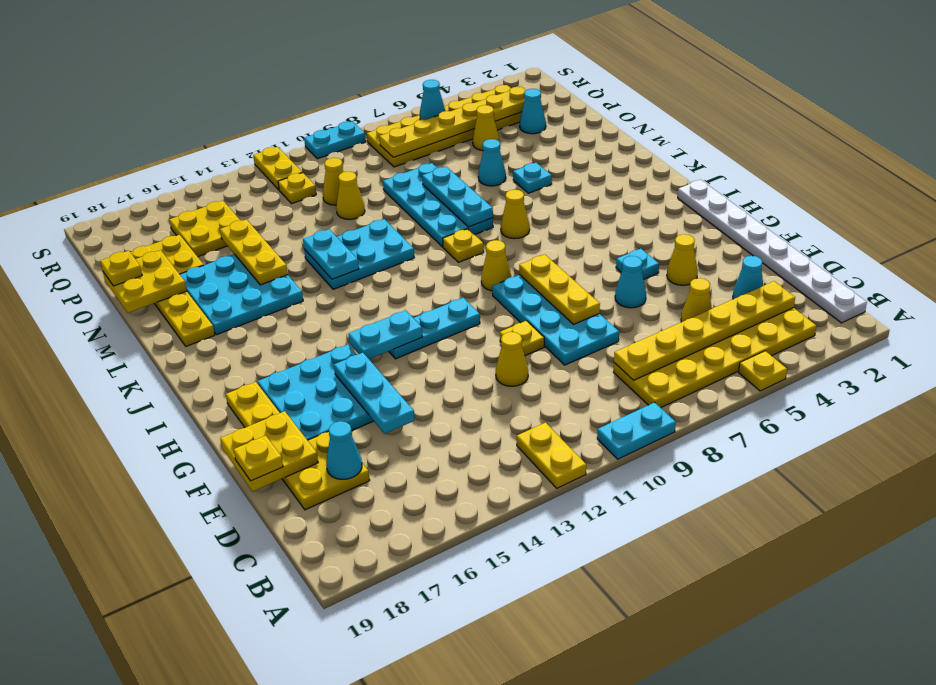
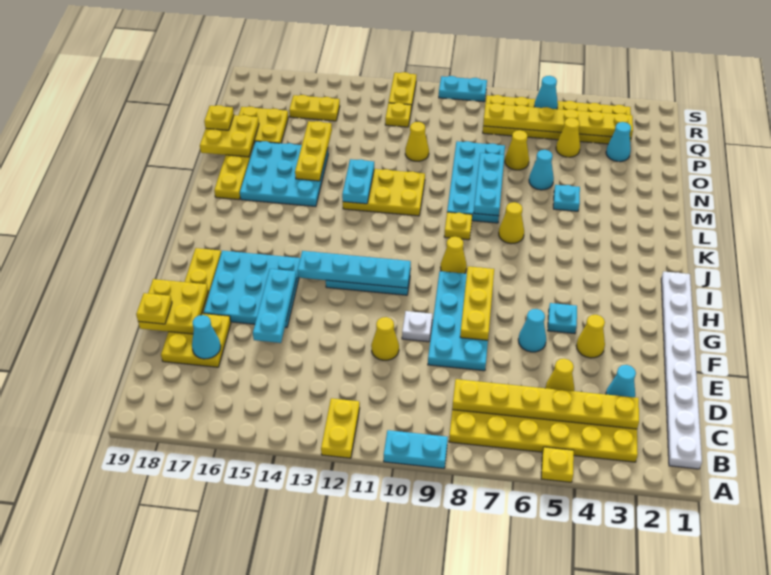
yellow 1x1 plate [500,321,544,356] -> white 1x1 plate [402,311,432,342]
cyan 1x2 plate [348,310,423,359] -> cyan 1x4 plate [297,251,411,288]
cyan 2x3 plate [304,219,414,289] -> yellow 2x3 plate [343,169,425,216]
yellow 1x1 cone [323,158,344,205] -> yellow 1x1 cone moved to [505,130,529,170]
yellow 2x2 plate [169,201,241,257] -> yellow 1x2 plate [289,95,340,121]

